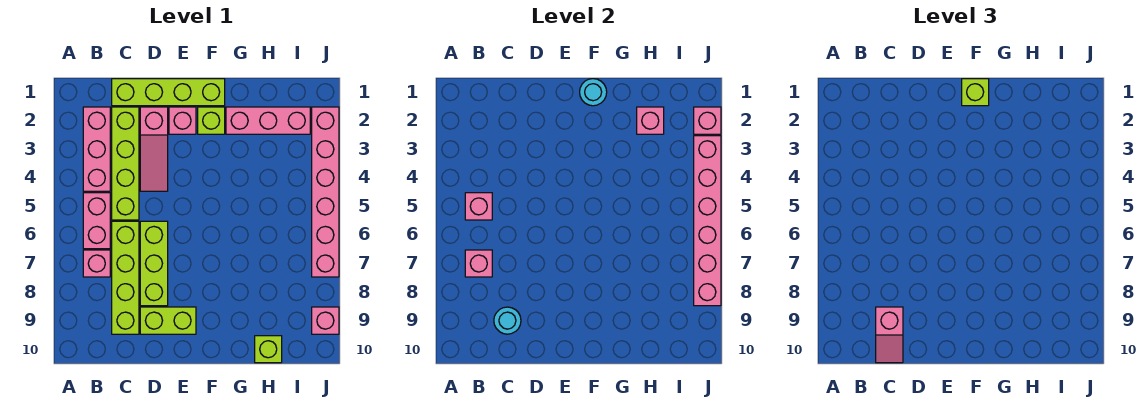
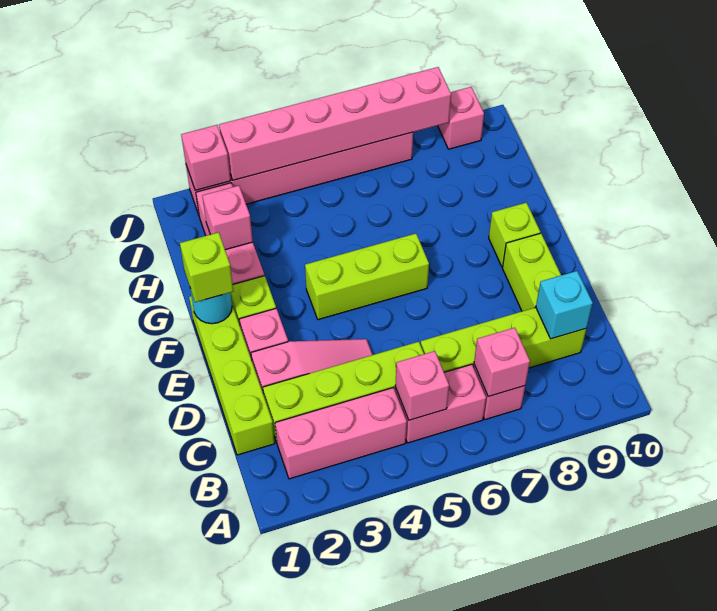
cyan 1x1 round brick [494,307,521,334] -> cyan 1x1 brick [536,271,593,339]
pink 1x2 slope [876,307,903,363] -> none
lime 1x3 brick [140,221,168,306] -> lime 1x3 brick moved to [305,234,429,320]
lime 1x1 brick [255,336,282,363] -> lime 1x1 brick moved to [489,203,540,267]

